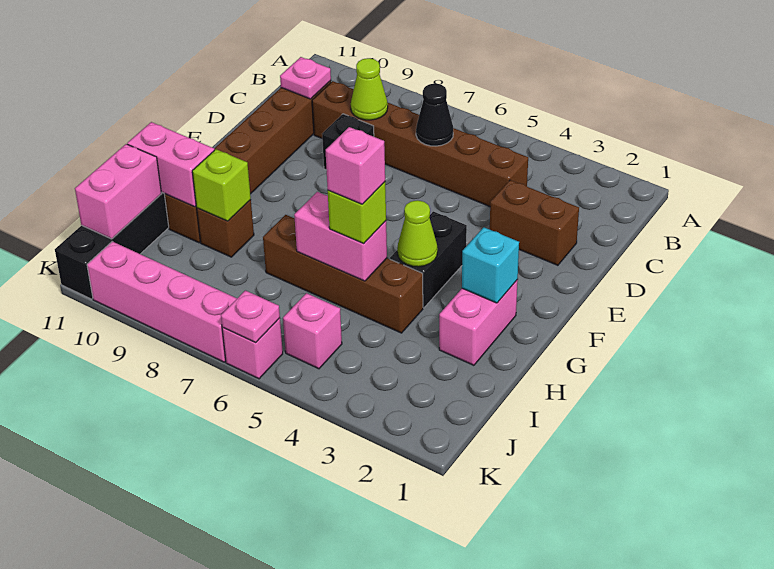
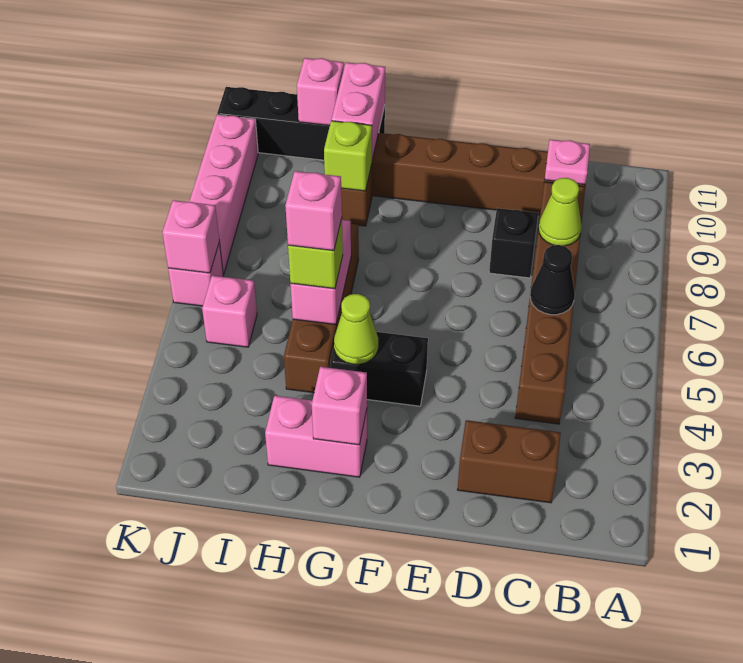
brown 1x2 brick [490,180,579,265] -> brown 1x2 brick turned to [457,420,561,503]
cyan 1x1 brick [462,227,519,303] -> pink 1x1 brick [312,367,367,445]
pink 1x2 brick [75,144,162,239] -> pink 1x1 brick [297,58,344,126]
pink 1x1 plate [221,290,280,343] -> pink 1x1 brick [162,200,219,273]

